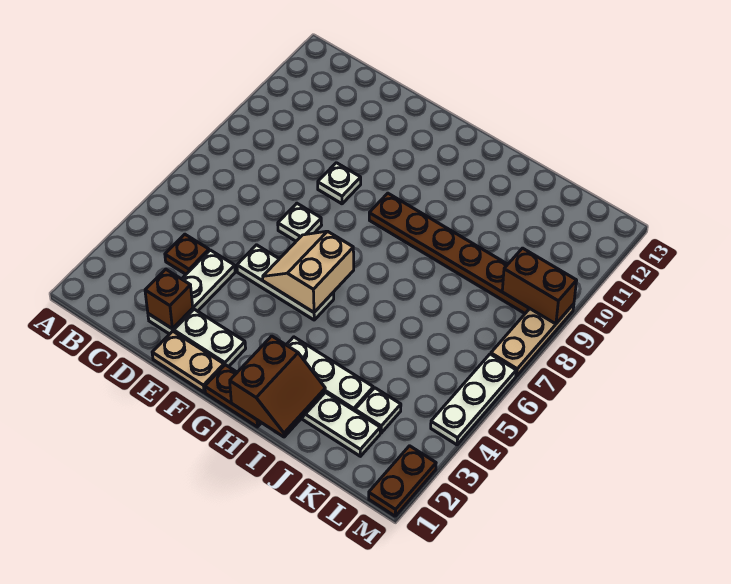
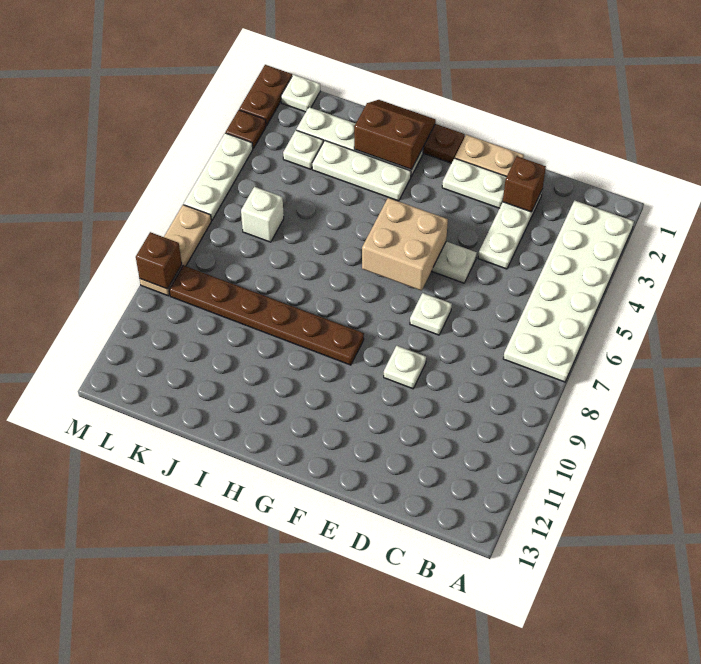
none -> white 2x6 plate [503,200,634,382]
brown 1x1 plate [165,234,209,274] -> brown 1x1 plate moved to [226,110,266,148]
tan 2x2 slope [263,231,354,312] -> tan 2x2 brick [362,198,448,291]
brown 2x2 slope [230,336,325,437] -> brown 2x2 slope turned to [354,100,436,170]
none -> white 1x1 brick [241,187,284,242]
none -> white 1x1 plate [281,74,320,112]
brown 1x2 brick [502,248,577,324] -> brown 1x1 brick [136,232,182,289]

